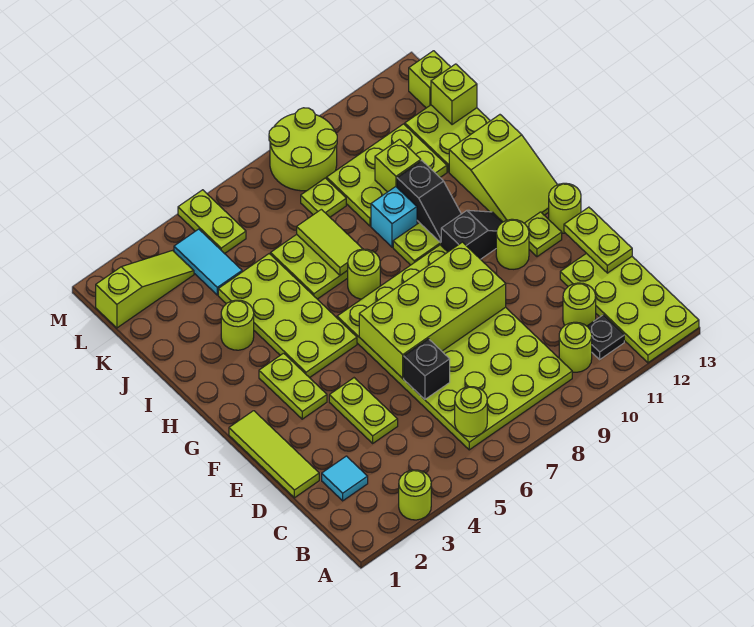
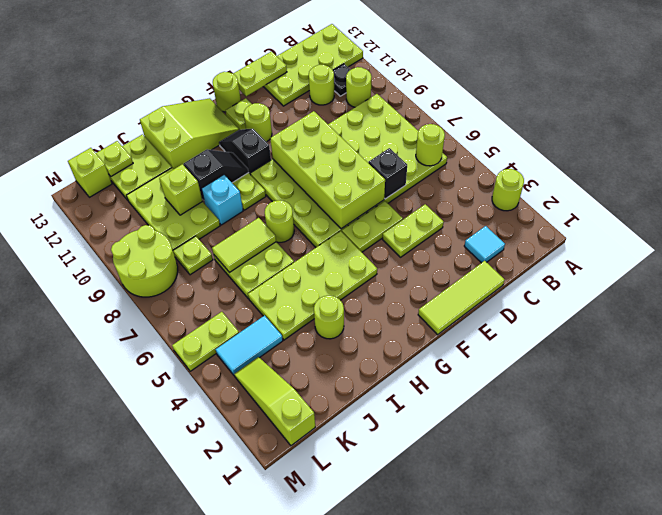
lime 1x2 plate [259,353,327,419] -> lime 1x2 plate moved to [342,201,403,252]
lime 1x1 brick [431,64,477,125] -> lime 1x1 plate [96,141,133,176]

